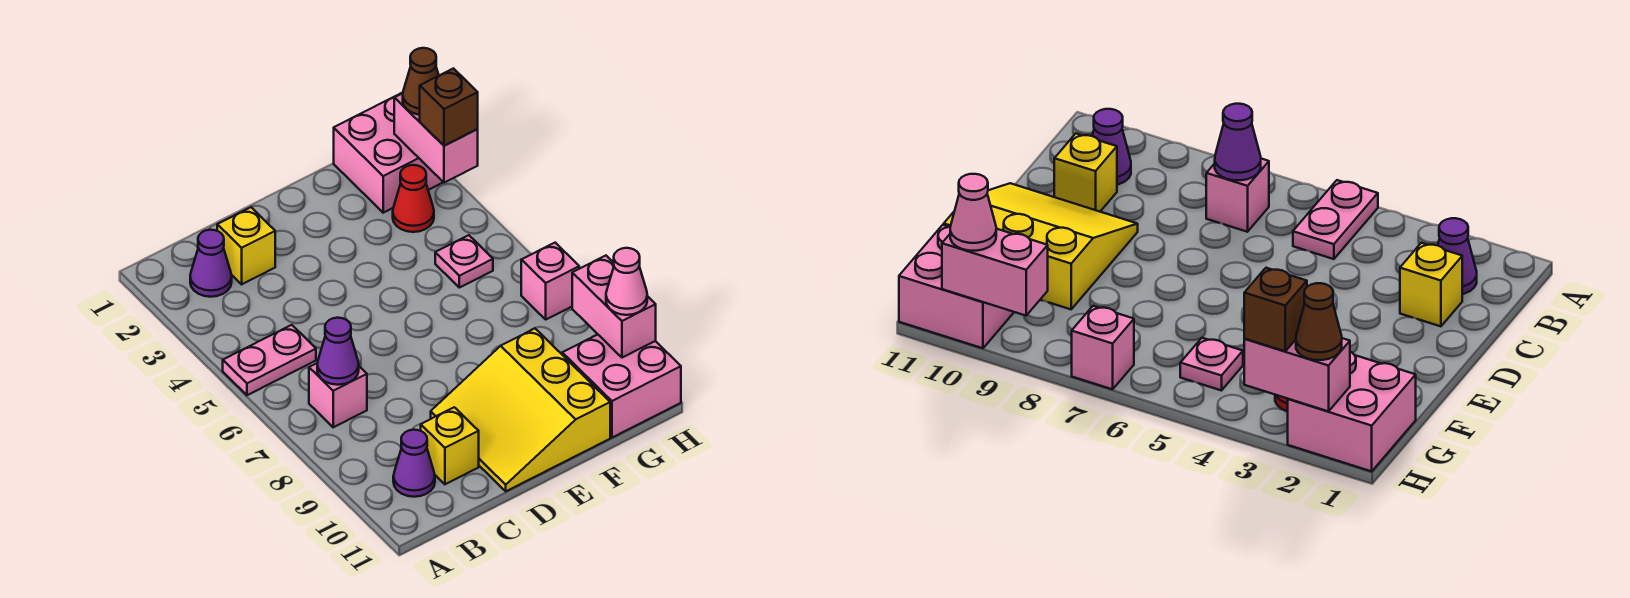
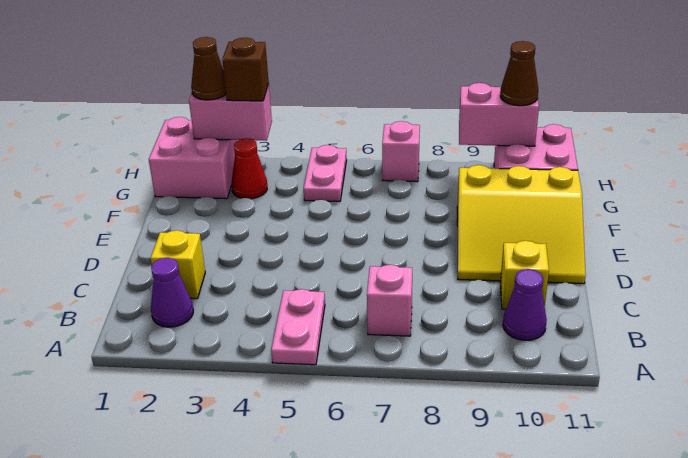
purple 1x1 cone [317,318,359,385] -> none
pink 1x1 plate [435,235,493,288] -> pink 1x2 plate [304,145,347,202]
pink 1x1 cone [606,248,647,315] -> brown 1x1 cone [500,41,538,106]

